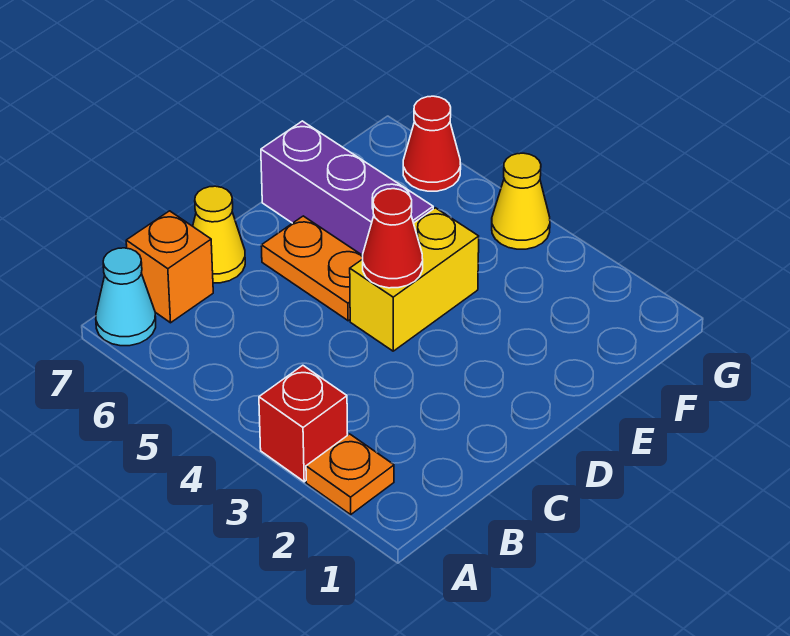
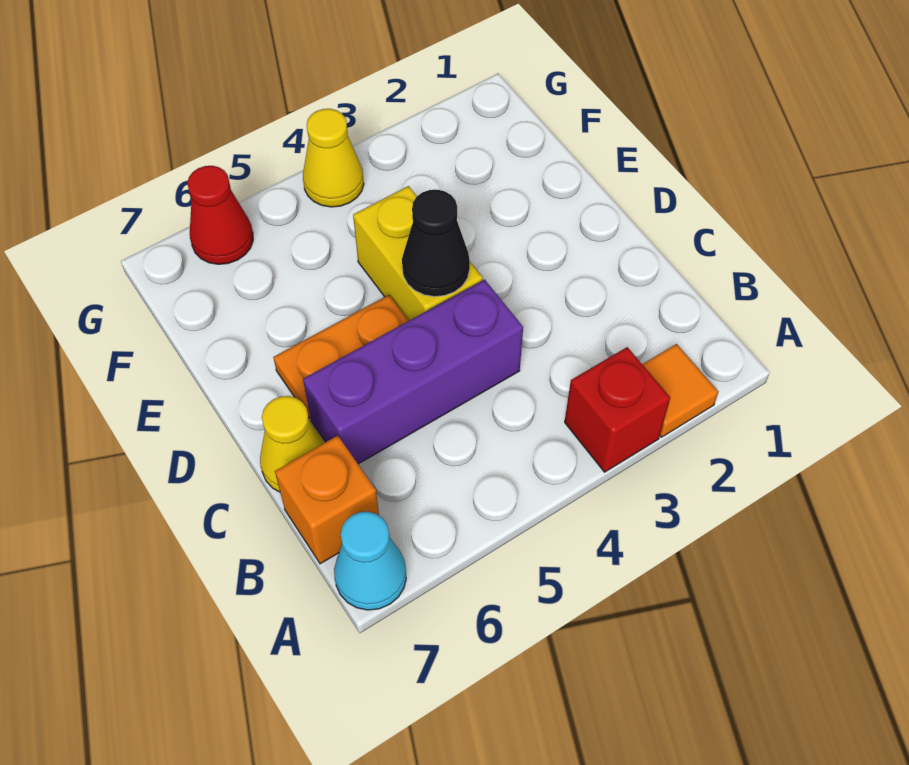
orange 1x1 plate [306,434,394,514] -> orange 1x1 tile [642,344,718,437]
red 1x1 cone [363,189,423,288] -> black 1x1 cone [402,190,470,297]
purple 1x3 brick [261,121,433,255] -> purple 1x3 brick moved to [303,280,523,464]

